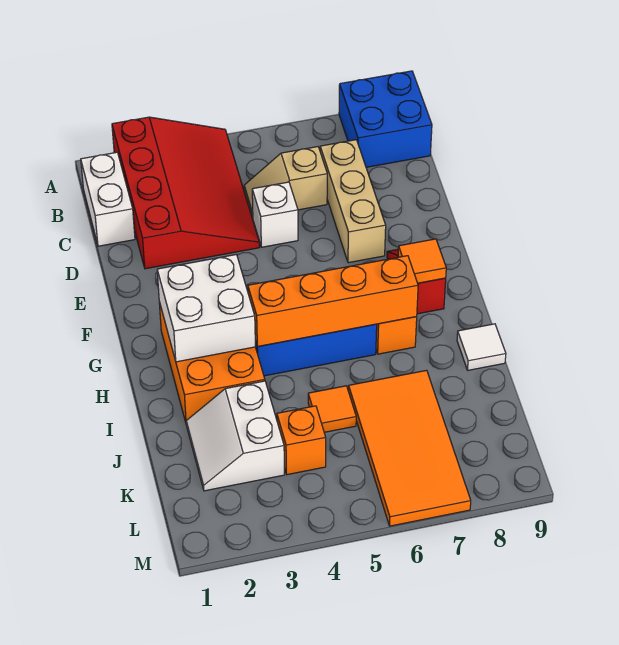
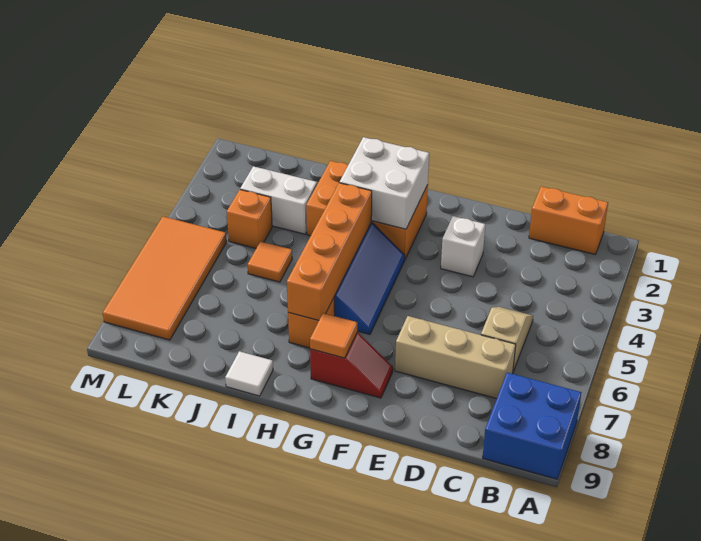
red 3x4 slope [112,117,259,269] -> none
white 1x2 brick [81,152,135,246] -> orange 1x2 brick [529,186,608,255]
white 1x1 brick [252,182,298,247] -> white 1x1 brick moved to [441,216,485,277]
orange 2x4 tile [348,370,471,526] -> orange 2x4 tile turned to [103,217,227,340]

